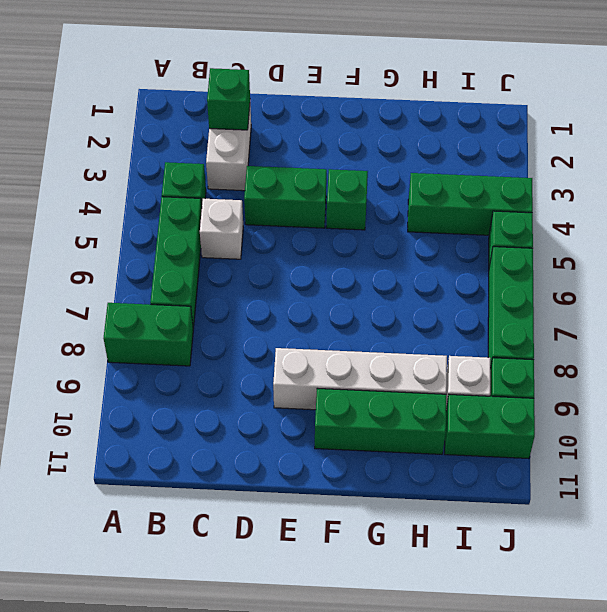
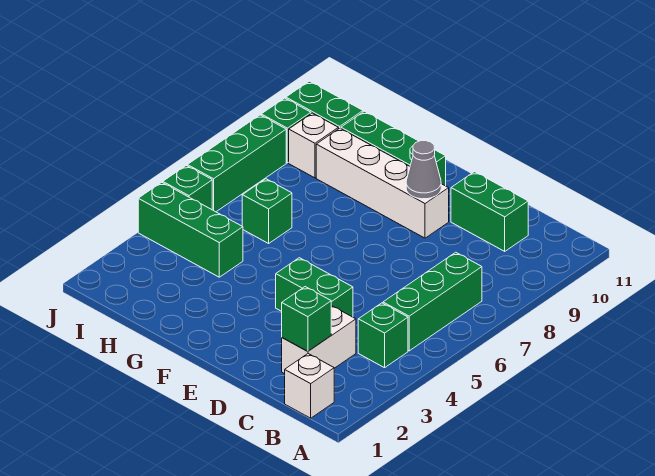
green 1x2 brick [104,303,193,366] -> green 1x2 brick moved to [451,172,528,251]
white 1x1 brick [200,199,243,259] -> white 1x1 brick moved to [285,354,334,418]
none -> grey 1x1 cone [406,141,441,199]
green 1x1 brick [326,169,368,230] -> green 1x1 brick moved to [242,179,292,243]

